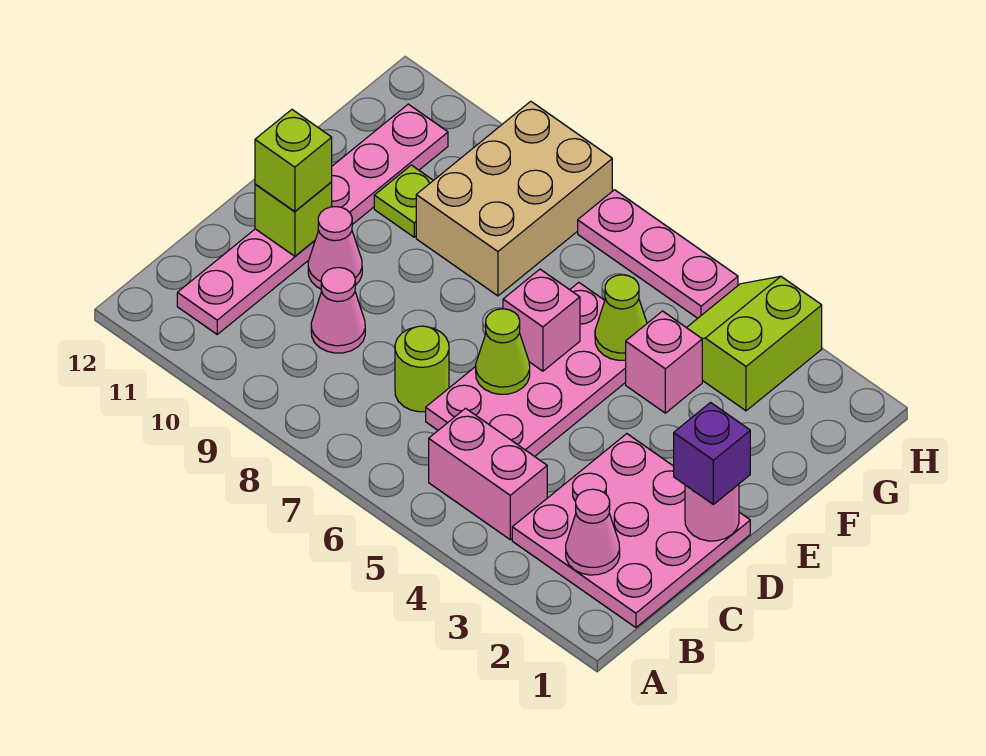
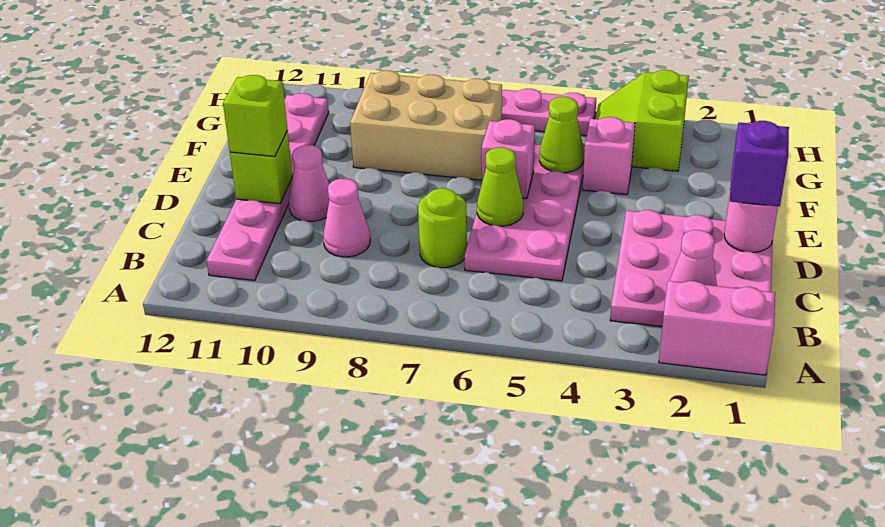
pink 1x2 brick [429,408,547,540] -> pink 1x2 brick moved to [659,281,775,375]
tan 2x3 brick [416,101,612,296] -> tan 2x3 brick turned to [350,71,502,180]
lime 1x1 plate [374,165,433,237] -> none

